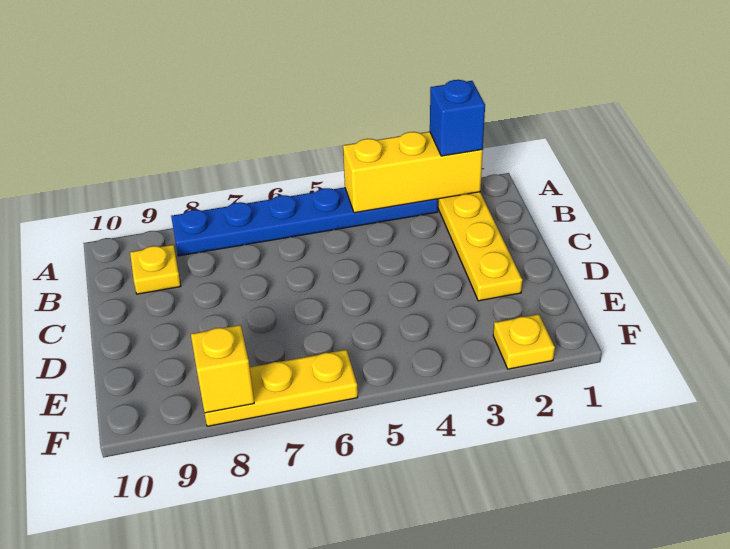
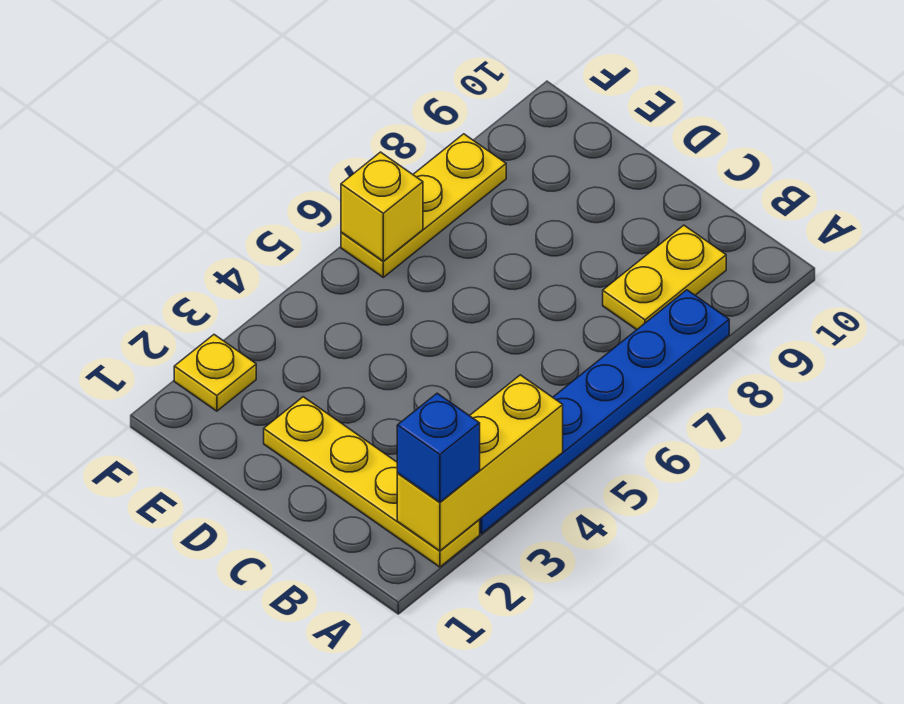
yellow 1x1 plate [130,245,181,294] -> yellow 1x2 plate [603,225,726,330]
yellow 1x1 brick [191,325,254,413] -> yellow 1x1 brick moved to [341,152,423,261]

